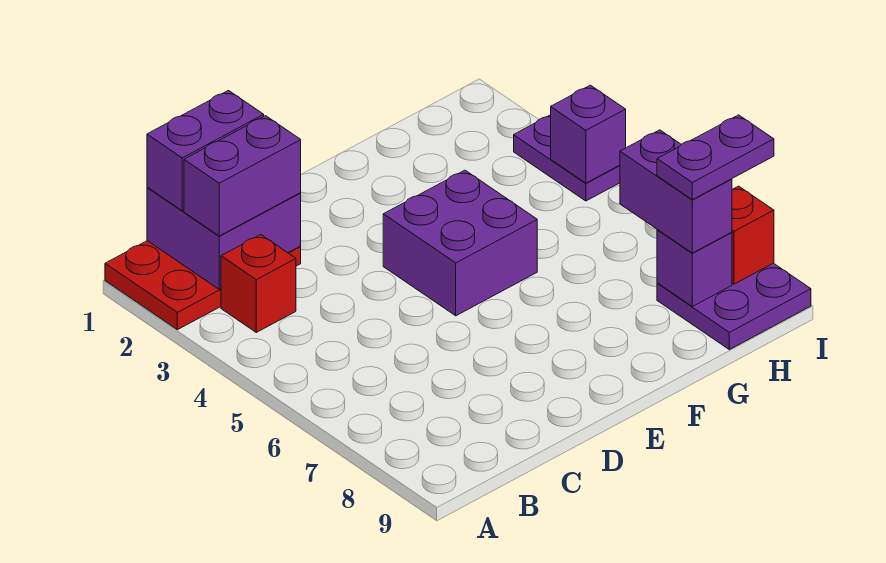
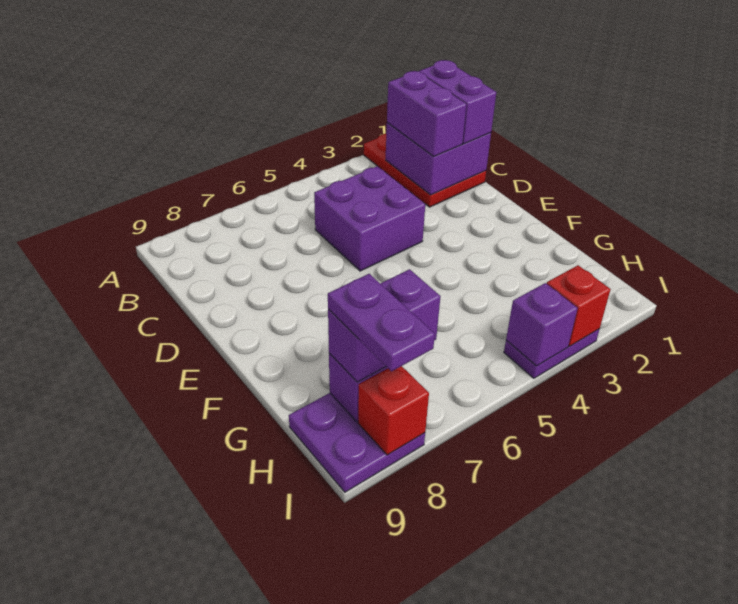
red 1x1 brick [221,235,296,332] -> red 1x1 brick moved to [547,265,610,346]
purple 2x2 brick [383,170,537,316] -> purple 2x2 brick moved to [314,166,425,271]

